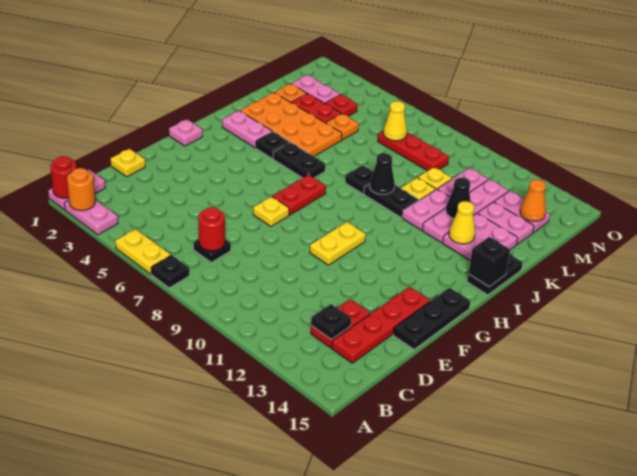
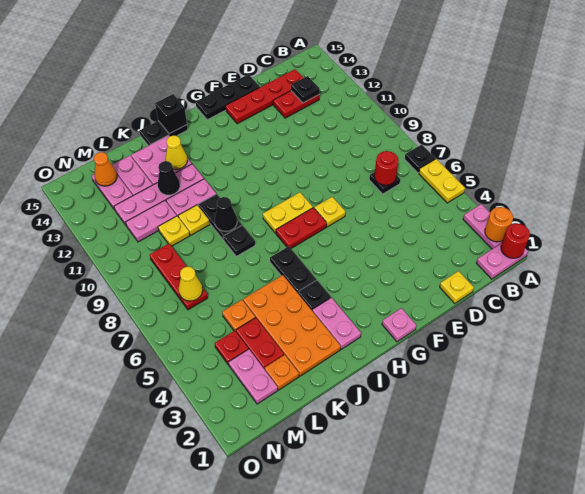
yellow 1x2 plate [310,222,366,265] -> yellow 1x2 plate moved to [263,192,313,233]

